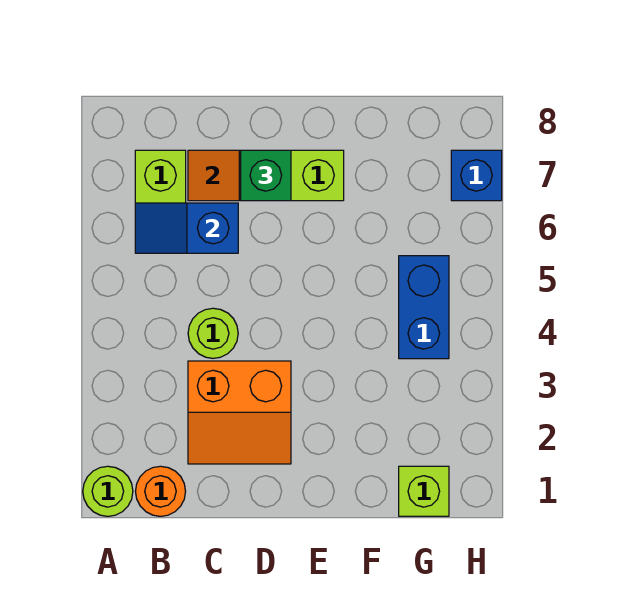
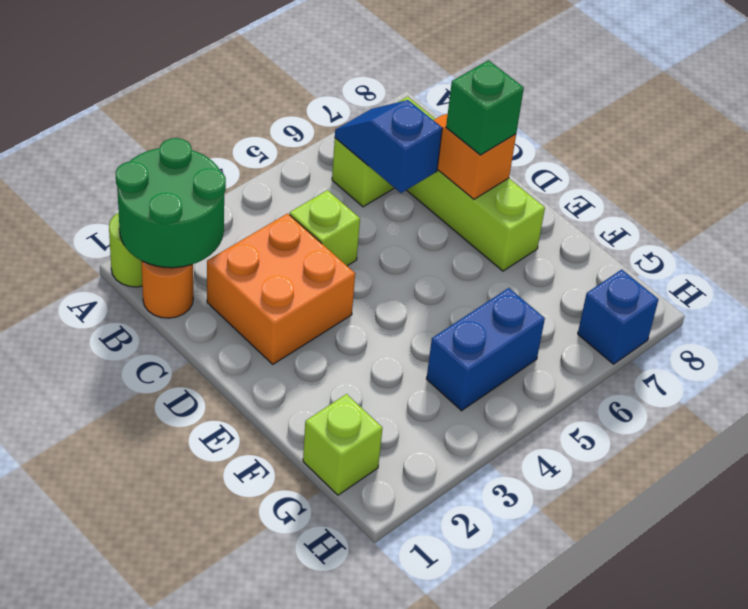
none -> green 2x2 round brick [116,138,226,268]
orange 2x2 slope [188,361,291,464] -> orange 2x2 brick [207,213,355,364]
lime 1x1 round brick [188,308,238,358] -> lime 1x1 brick [290,190,360,266]

